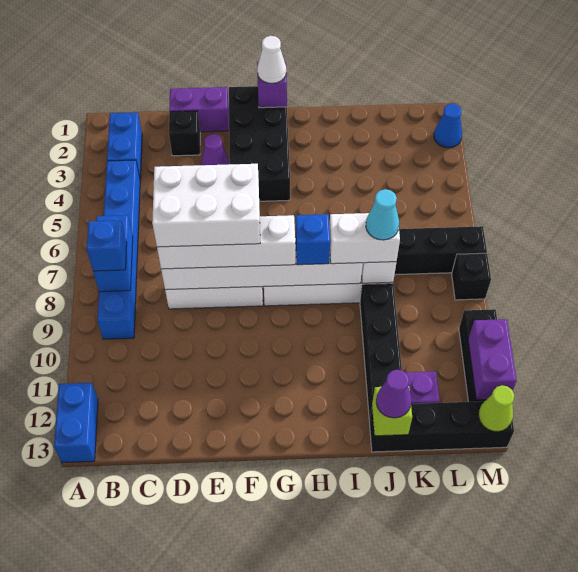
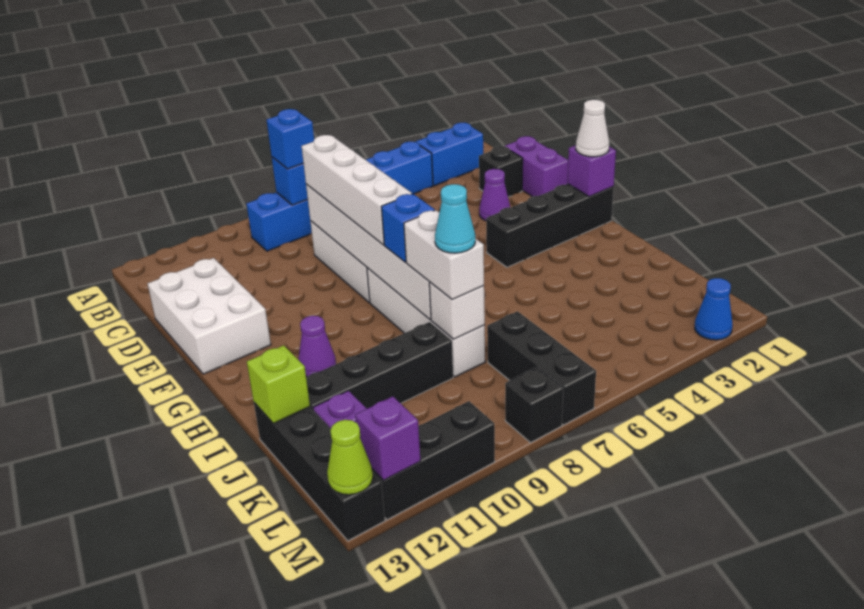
blue 1x2 brick [54,383,98,463] -> none
white 2x3 brick [152,164,260,247] -> white 2x3 brick moved to [148,258,271,374]
black 2x4 brick [229,86,290,201] -> black 1x4 brick [486,184,614,267]
purple 1x1 cone [376,370,411,418] -> purple 1x1 cone moved to [298,316,336,377]
purple 1x2 brick [468,319,517,400] -> purple 1x1 brick [355,396,420,480]

